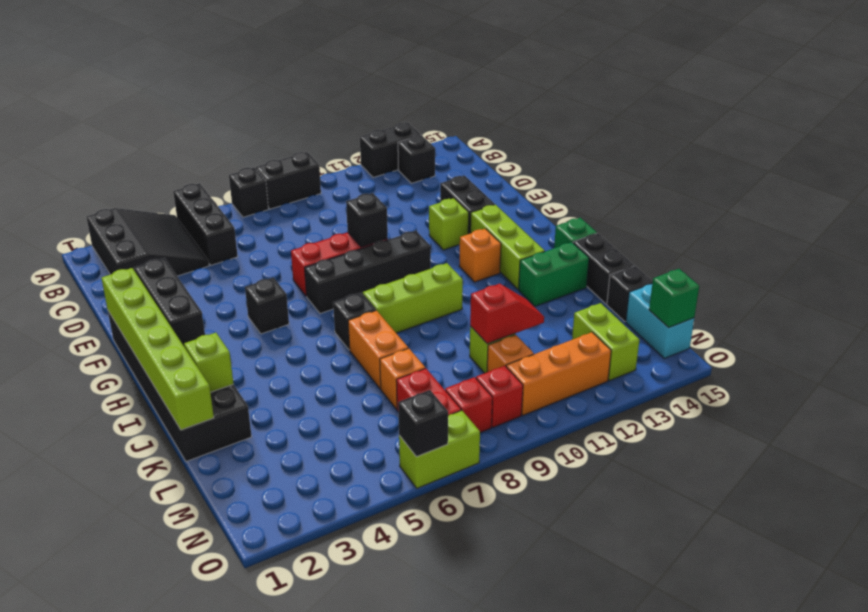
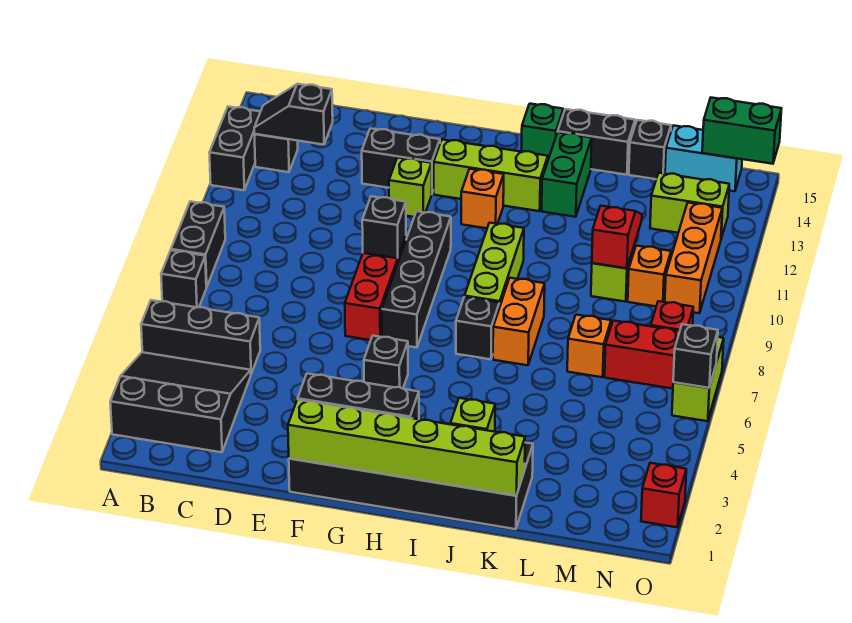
none -> black 1x2 slope [254,84,333,145]
orange 1x2 brick [348,311,408,389] -> orange 1x2 brick turned to [493,278,545,365]
red 1x1 brick [476,366,523,427] -> red 1x1 brick moved to [641,463,686,527]
green 1x1 brick [649,269,699,328] -> green 1x2 brick [702,98,782,164]

